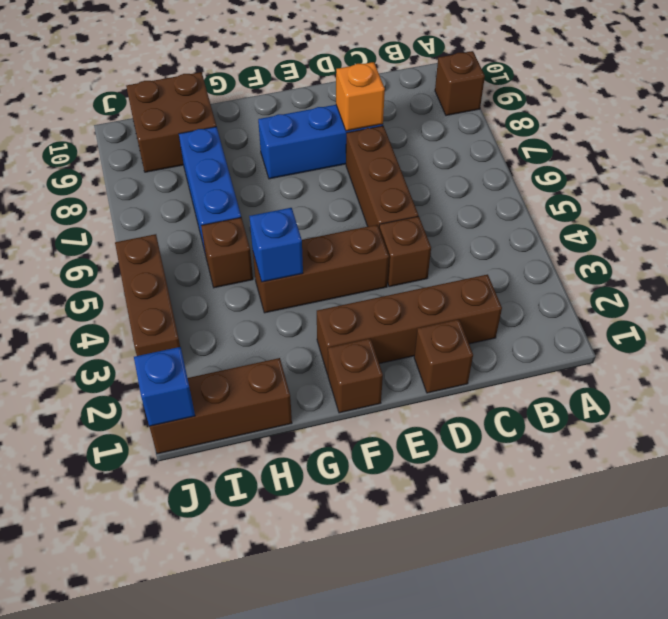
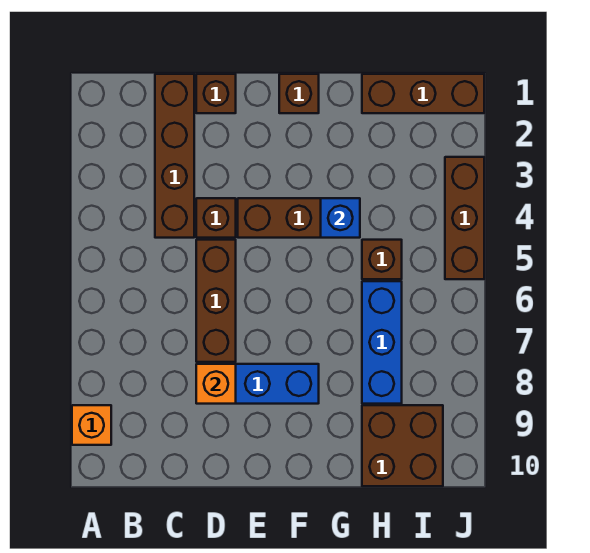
brown 1x1 brick [435,51,485,116] -> orange 1x1 brick [72,405,111,445]
brown 1x4 brick [317,274,502,375] -> brown 1x4 brick turned to [155,74,194,238]
blue 1x1 brick [134,347,195,426] -> none

